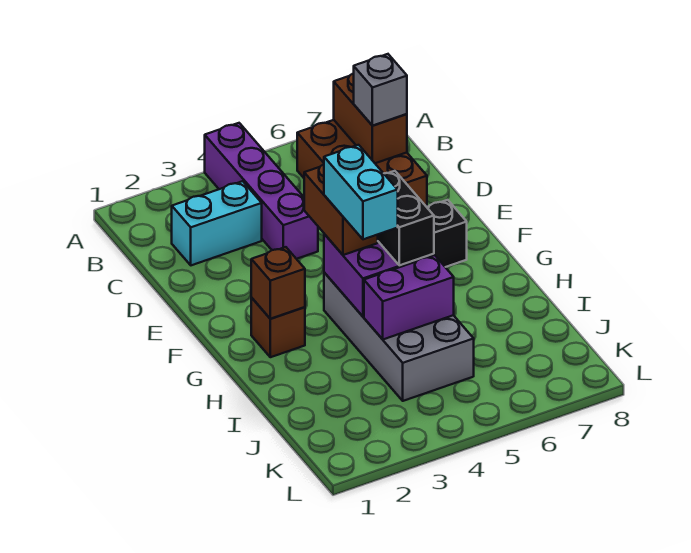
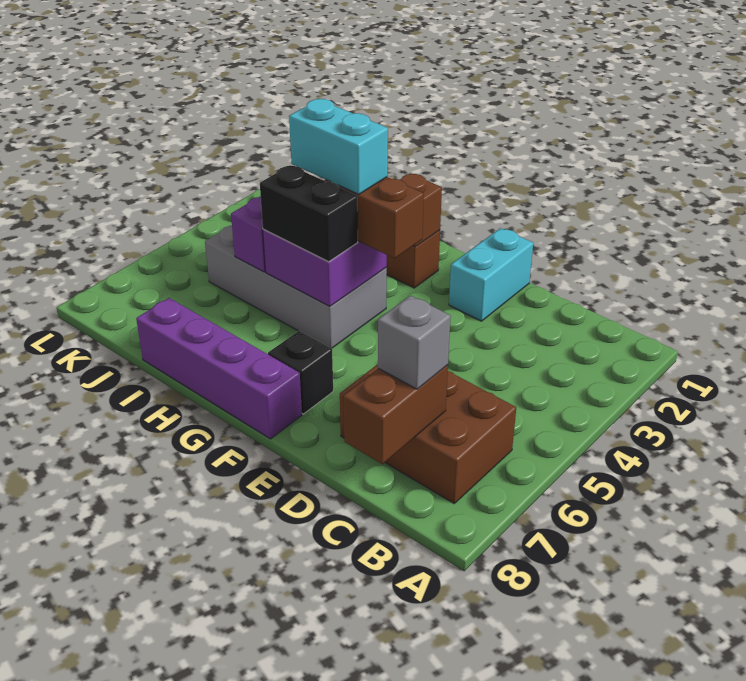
purple 1x4 brick [205,123,318,259] -> purple 1x4 brick moved to [136,298,302,439]
brown 1x2 brick [334,73,407,163] -> brown 1x2 brick turned to [343,365,448,464]
cyan 1x2 brick [172,181,262,265] -> cyan 1x2 brick moved to [449,228,533,321]

